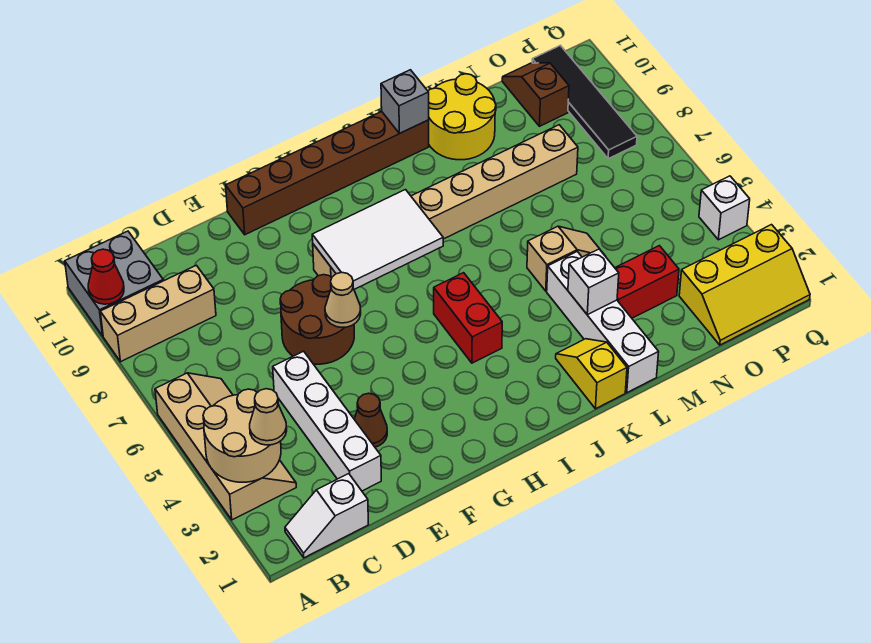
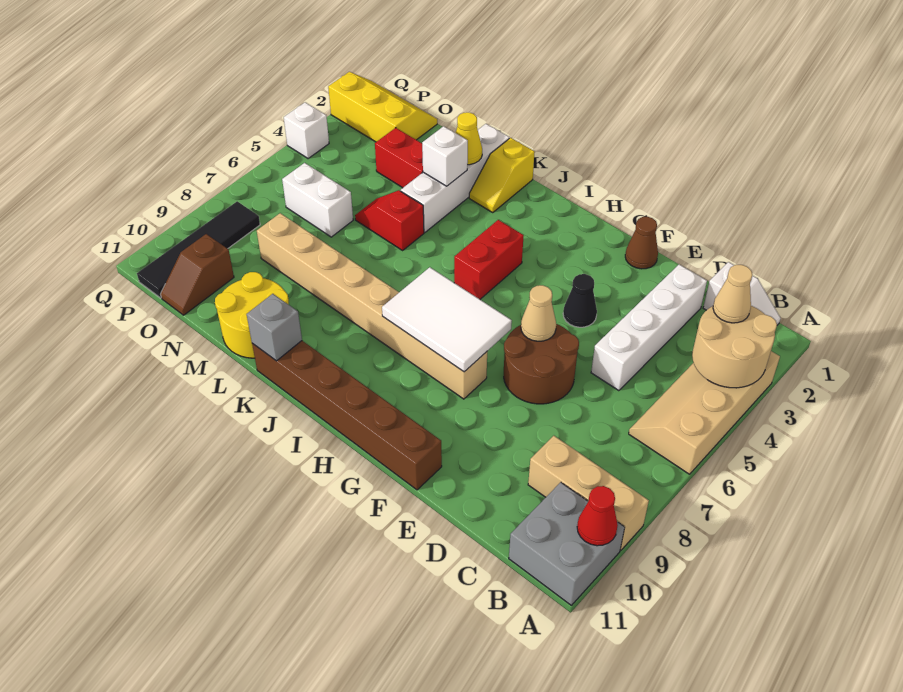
brown 1x1 cone [354,393,387,447] -> brown 1x1 cone moved to [625,217,658,269]
none -> black 1x1 cone [563,274,597,327]
none -> yellow 1x1 cone [456,112,482,165]
tan 1x2 slope [527,226,603,291] -> red 1x2 slope [355,190,424,250]
none -> white 1x2 brick [282,163,353,237]

